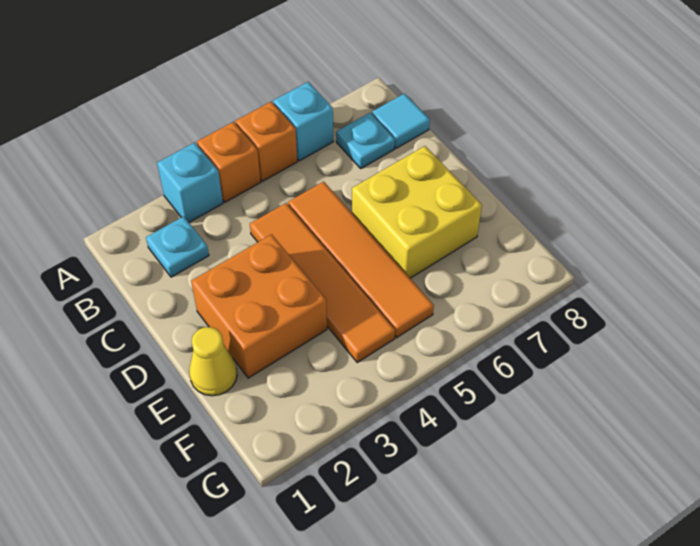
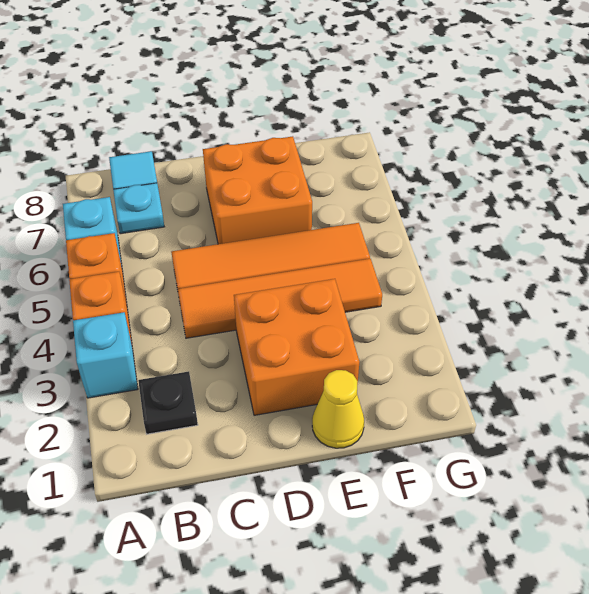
cyan 1x1 plate [146,216,209,277] -> black 1x1 plate [138,371,198,434]
yellow 2x2 brick [352,146,482,278] -> orange 2x2 brick [203,136,312,244]

